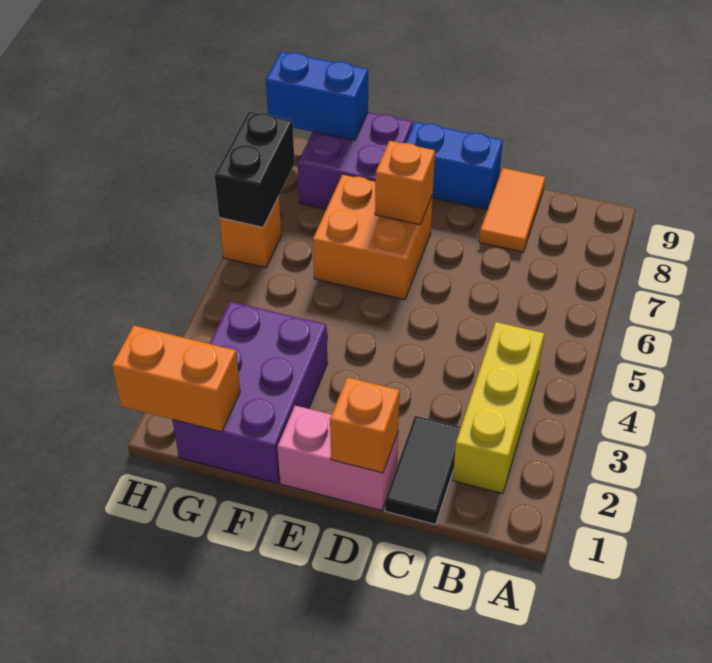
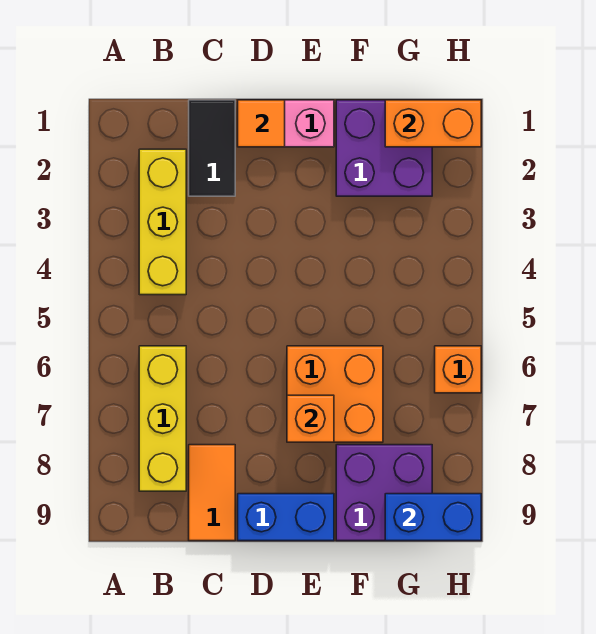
none -> yellow 1x3 brick [139,346,186,491]
orange 1x1 brick [330,377,400,473] -> orange 1x1 tile [238,100,285,147]
purple 2x3 brick [172,302,328,483] -> purple 2x2 brick [336,100,432,196]
black 1x2 brick [214,112,295,227] -> none

